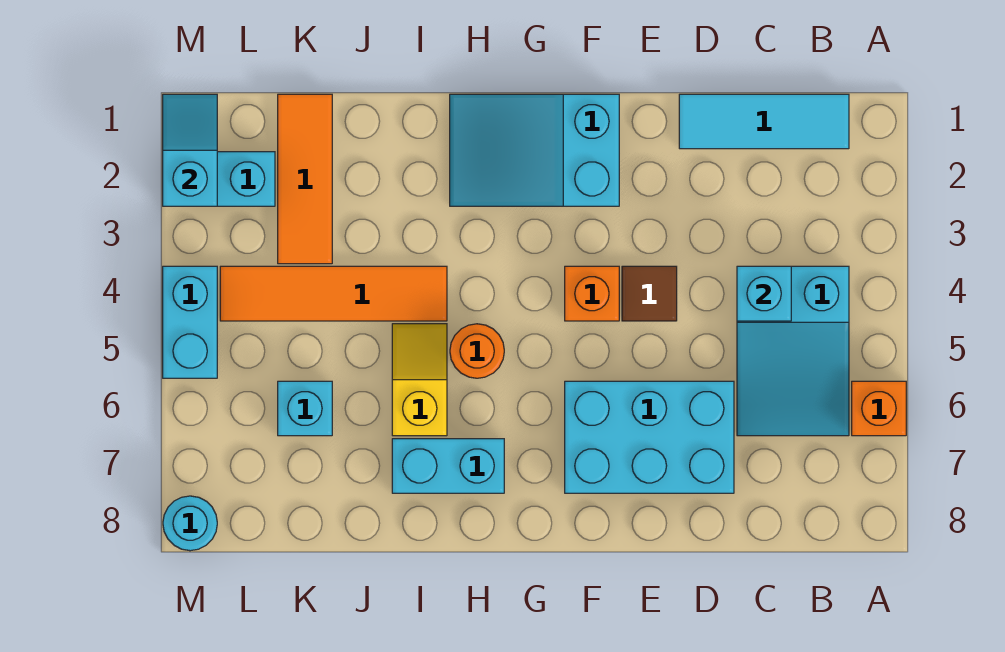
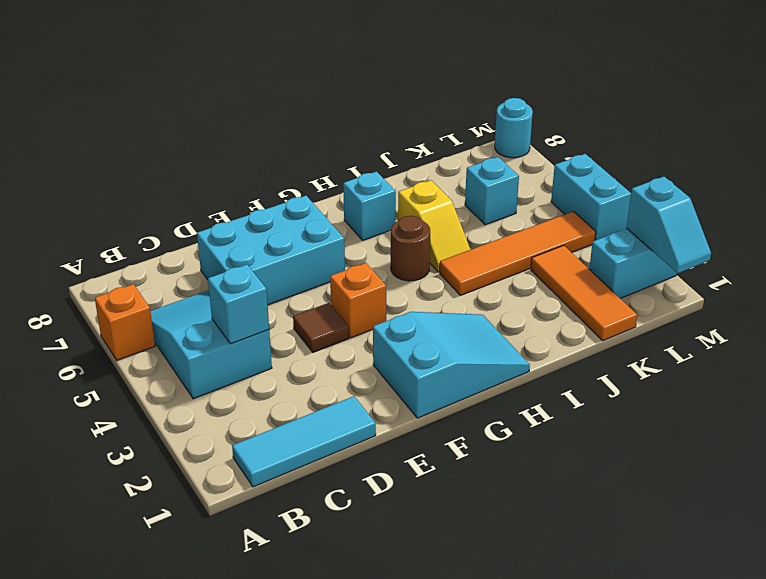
orange 1x1 round brick [450,324,504,378] -> brown 1x1 round brick [391,216,430,281]
cyan 1x2 brick [392,439,504,493] -> cyan 1x1 brick [343,172,396,240]

